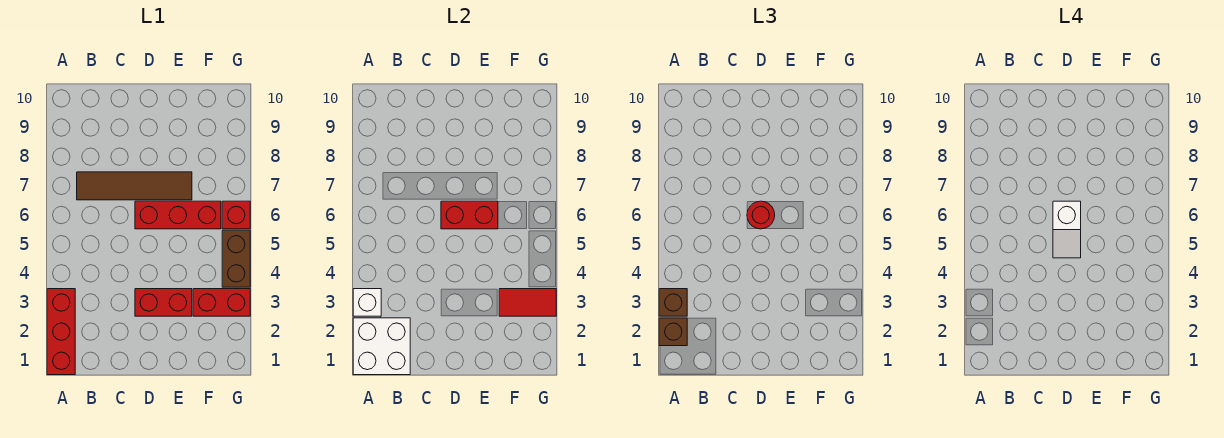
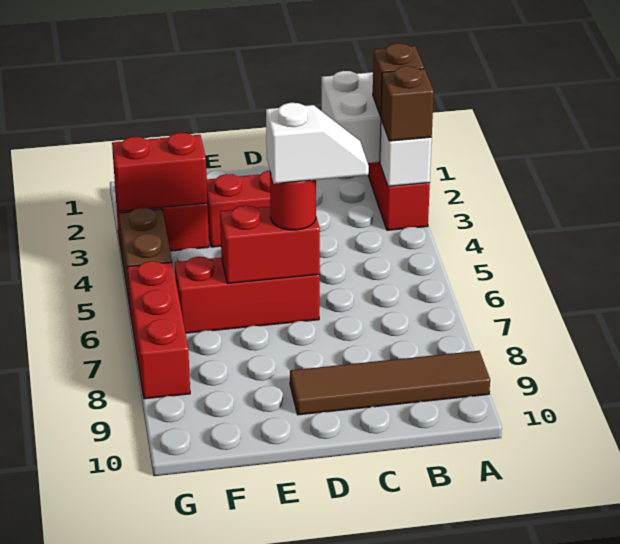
brown 1x4 tile [77,172,192,200] -> brown 1x4 tile moved to [290,351,490,415]
white 1x2 slope [1053,201,1081,258] -> white 1x2 slope turned to [266,103,369,184]
red 1x2 tile [499,289,556,316] -> red 1x2 brick [112,133,207,211]
red 1x1 brick [222,201,250,229] -> red 1x3 brick [127,261,190,399]

